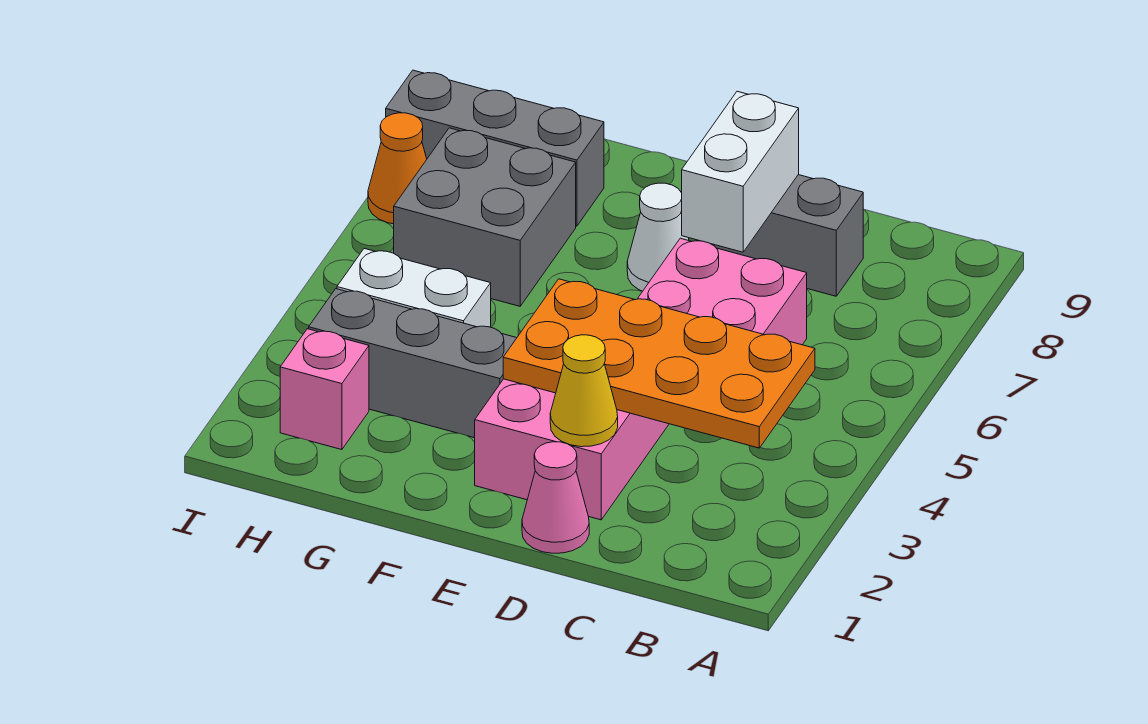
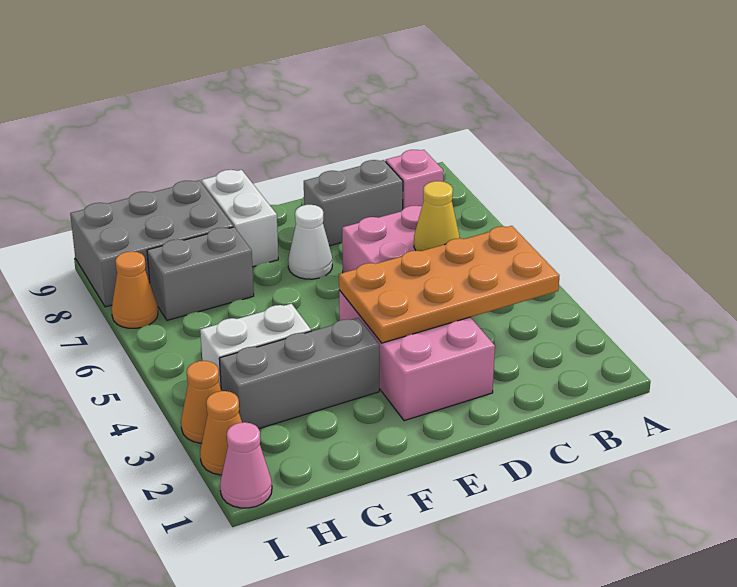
pink 1x1 cone [522,442,589,553] -> pink 1x1 cone moved to [220,422,272,508]
yellow 1x1 cone [550,335,618,447] -> yellow 1x1 cone moved to [414,181,460,251]
white 1x2 brick [682,91,799,252] -> white 1x2 brick moved to [201,170,278,267]
grey 2x2 brick [394,128,576,306] -> grey 1x2 brick [147,227,254,320]
grey 1x3 brick [386,70,604,226] -> grey 2x3 brick [70,181,233,307]
pink 1x1 brick [280,329,369,450] -> pink 1x1 brick moved to [386,150,444,209]
none -> orange 1x1 cone [200,391,242,475]
none -> orange 1x1 cone [181,361,222,443]

